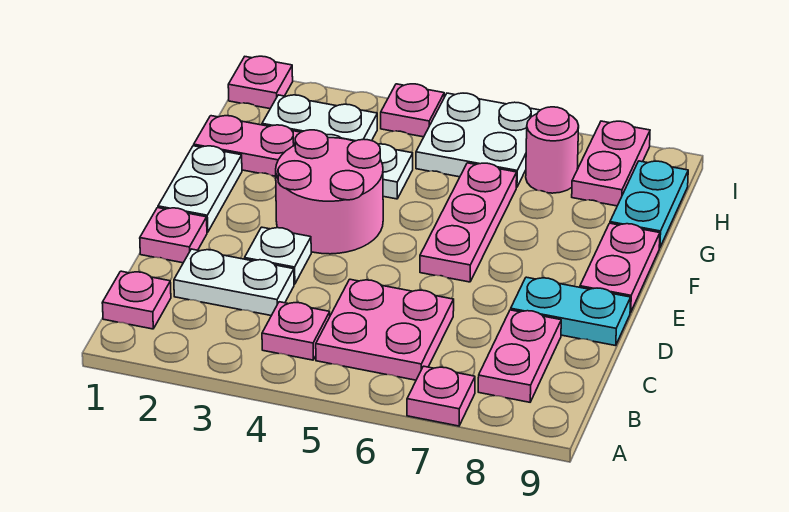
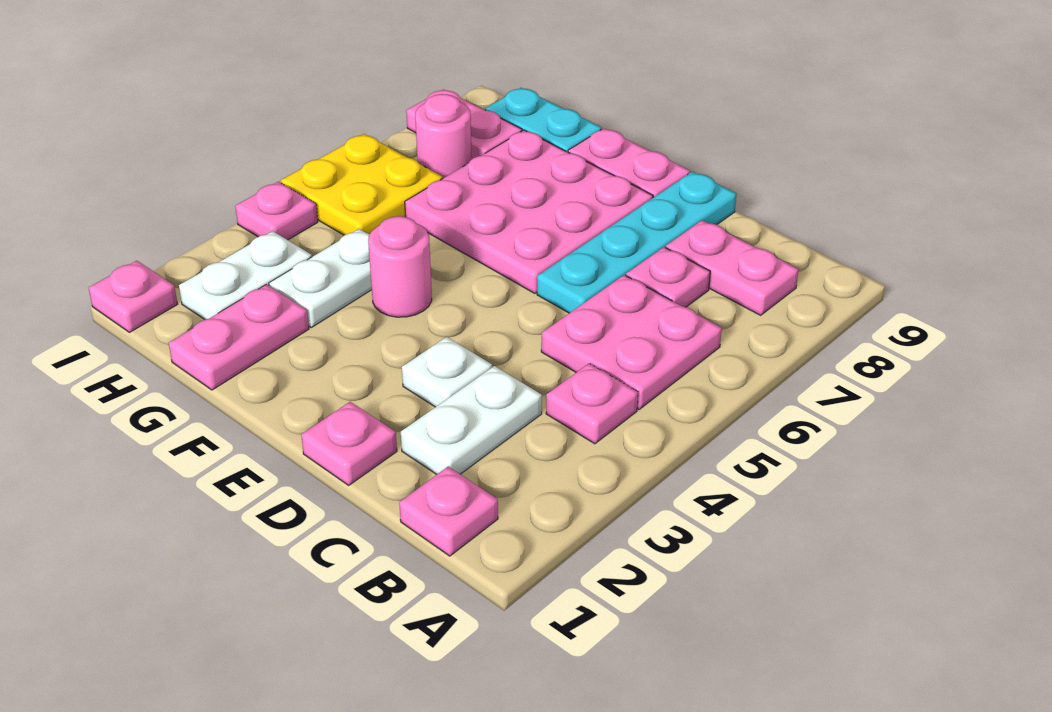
pink 1x1 plate [407,366,475,426] -> pink 1x1 plate moved to [626,247,710,307]
cyan 1x2 plate [511,277,631,346] -> cyan 1x4 plate [537,172,736,313]
white 1x2 plate [158,146,242,232] -> none
pink 2x2 round brick [276,130,383,254] -> pink 1x1 round brick [368,216,432,317]
pink 1x3 plate [420,163,517,282] -> pink 3x3 plate [405,130,653,293]
white 2x2 plate [416,93,540,187] -> yellow 2x2 plate [281,134,443,235]

